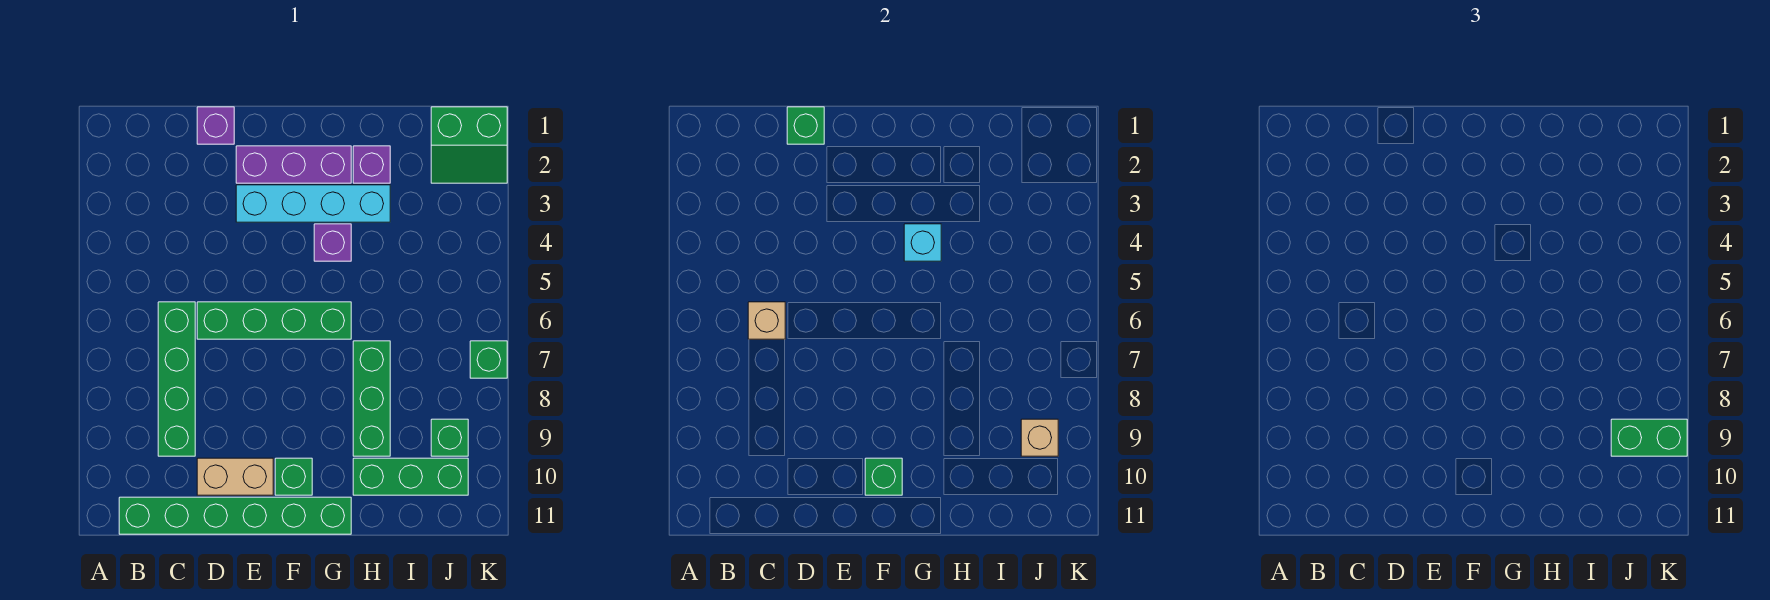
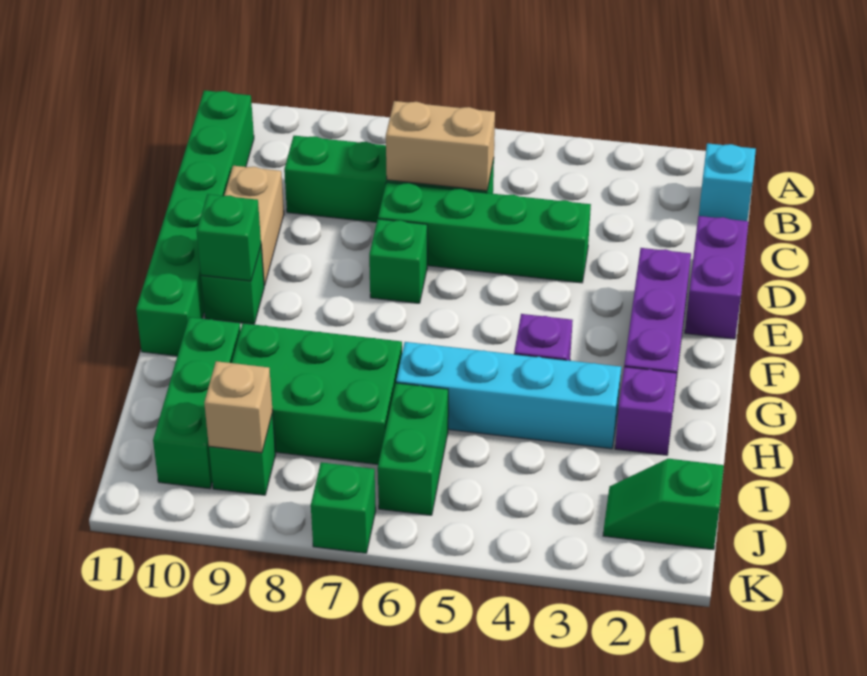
tan 1x1 brick [748,302,785,339] -> tan 1x2 brick [386,101,495,191]
purple 1x1 brick [197,107,234,144] -> purple 1x2 brick [685,216,748,339]
green 1x1 brick [787,107,824,144] -> green 1x1 brick moved to [369,219,427,303]
green 1x4 brick [197,302,351,339] -> green 1x4 brick turned to [378,182,591,283]
cyan 1x4 brick [236,185,390,222] -> cyan 1x4 brick turned to [396,342,621,449]
cyan 1x1 brick [904,224,941,261] -> cyan 1x1 brick moved to [699,143,756,221]
green 1x3 brick [353,341,390,456] -> green 2x3 brick [232,323,402,464]
green 2x2 slope [431,107,507,183] -> green 1x2 slope [603,459,724,550]
green 1x2 brick [1611,419,1687,456] -> green 1x2 brick moved to [378,383,448,515]

